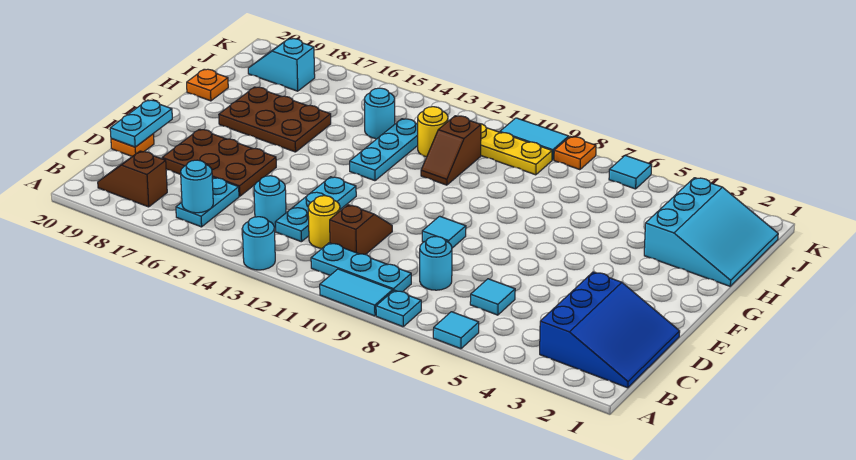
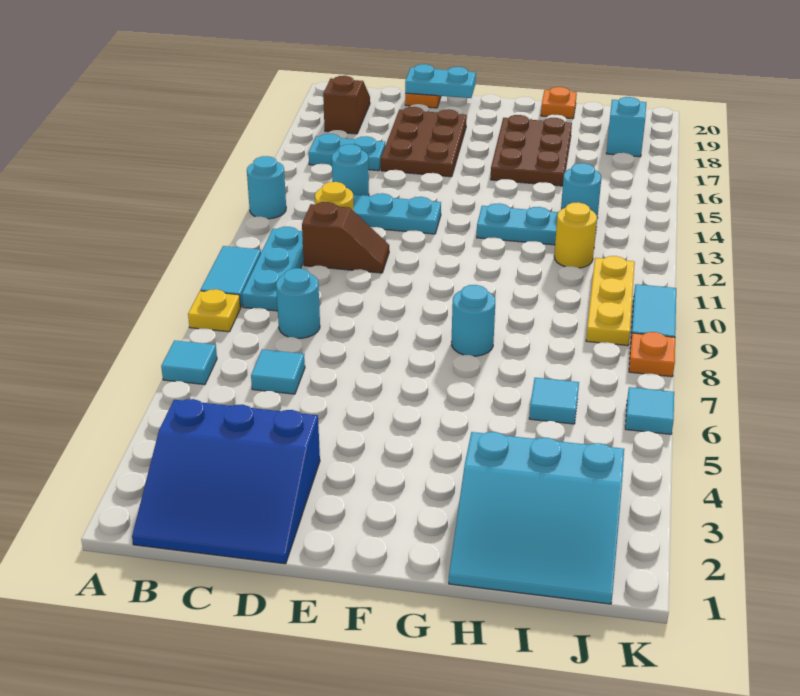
cyan 1x1 plate [376,290,421,327] -> yellow 1x1 plate [188,289,241,332]
cyan 1x1 round brick [181,160,213,213] -> cyan 1x1 round brick moved to [451,285,495,356]
cyan 1x1 tile [422,216,466,248] -> cyan 1x1 tile moved to [529,378,579,424]
brown 1x2 slope [421,116,481,185] -> none

